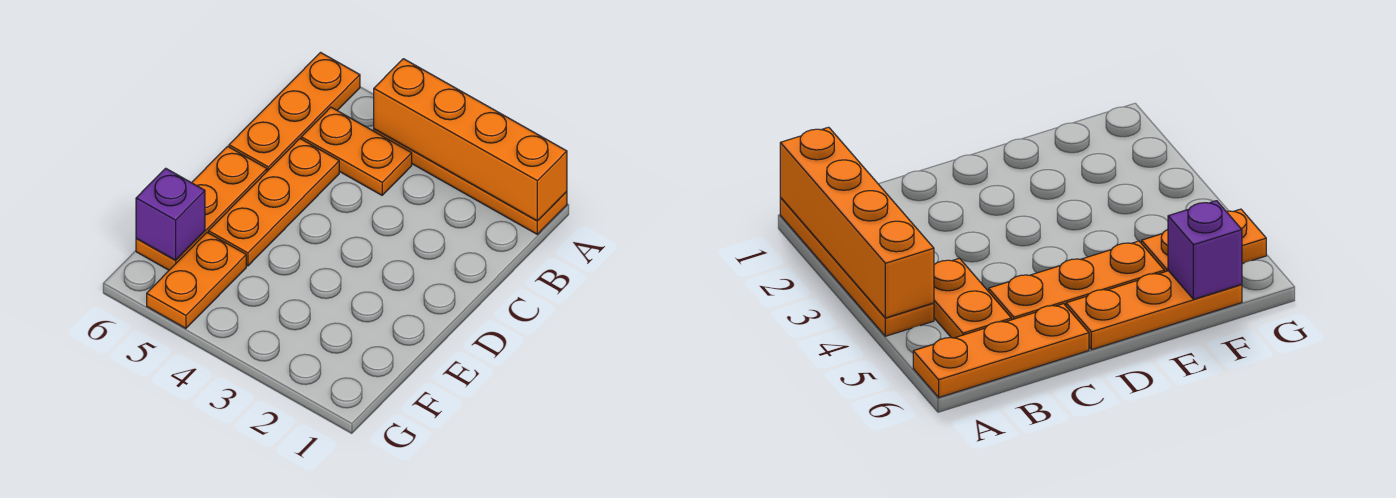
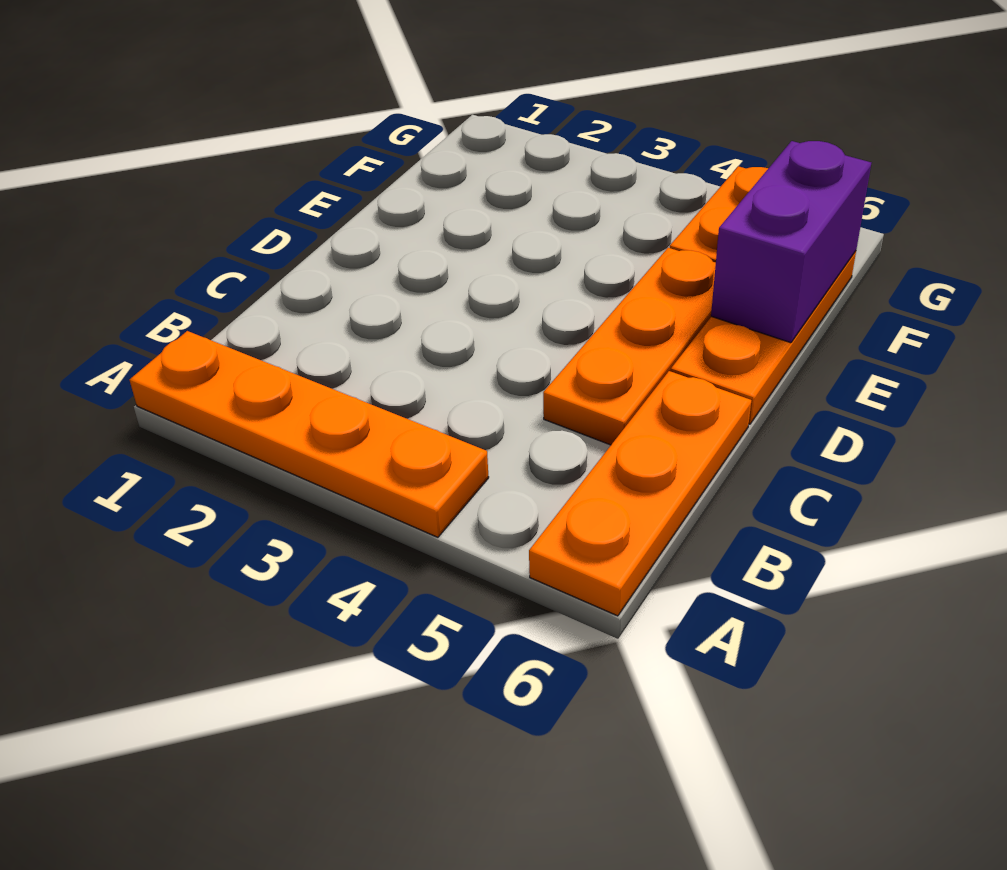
orange 1x4 brick [374,59,567,221] -> none
orange 1x2 plate [301,107,412,195] -> none
purple 1x1 brick [136,168,205,260] -> purple 1x2 brick [711,141,871,343]

